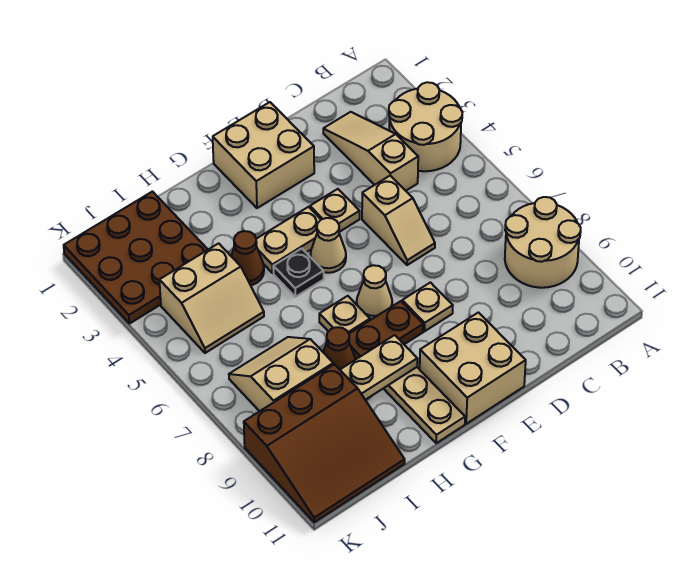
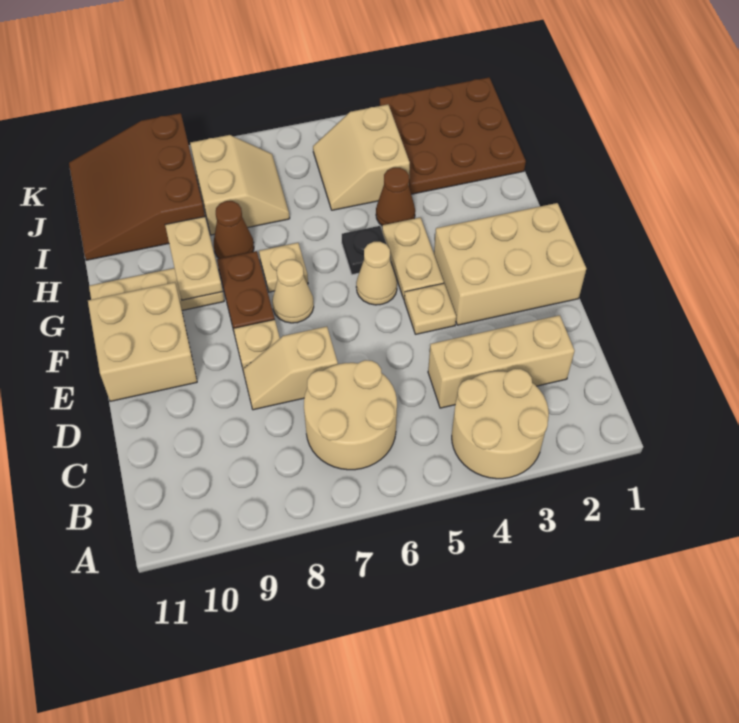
tan 2x2 round brick [505,197,581,288] -> tan 2x2 round brick moved to [304,360,397,470]
tan 1x3 slope [323,112,418,191] -> tan 1x3 brick [428,315,575,408]
tan 1x2 slope [362,176,435,265] -> tan 1x2 slope moved to [243,327,338,410]
tan 2x2 brick [213,102,314,208] -> tan 2x3 brick [434,203,586,325]

